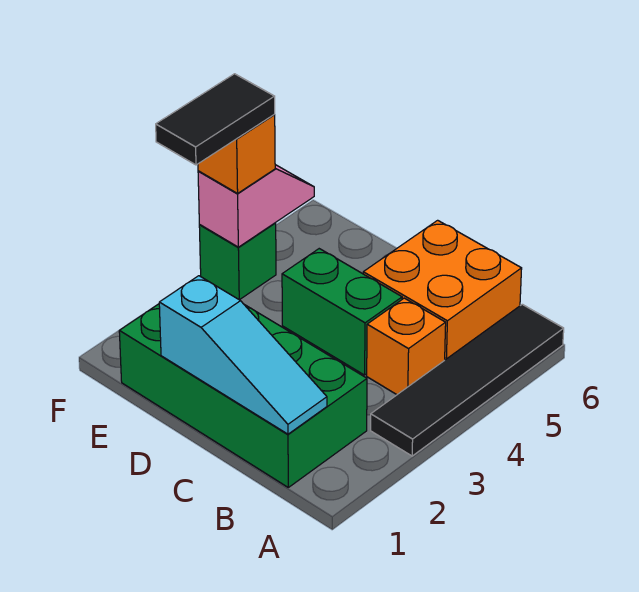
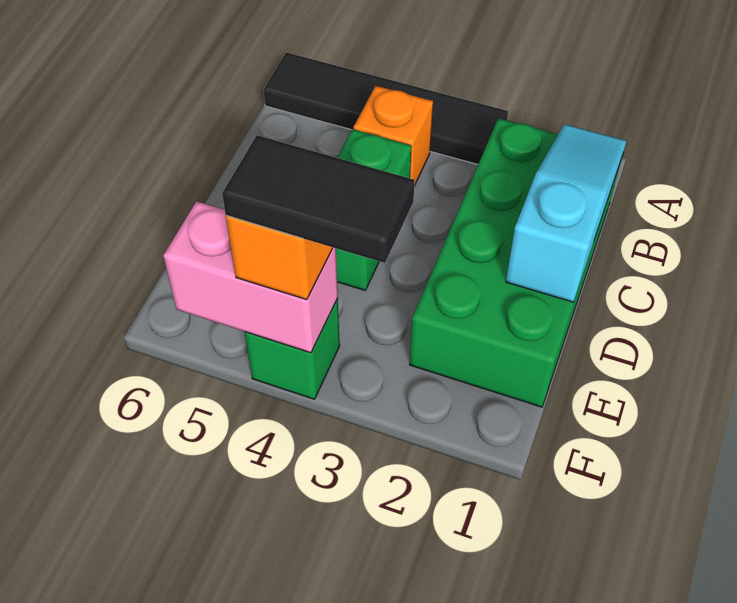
orange 2x2 brick [363,220,522,360] -> none
pink 1x2 slope [198,165,314,247] -> pink 1x2 brick [163,201,338,353]

